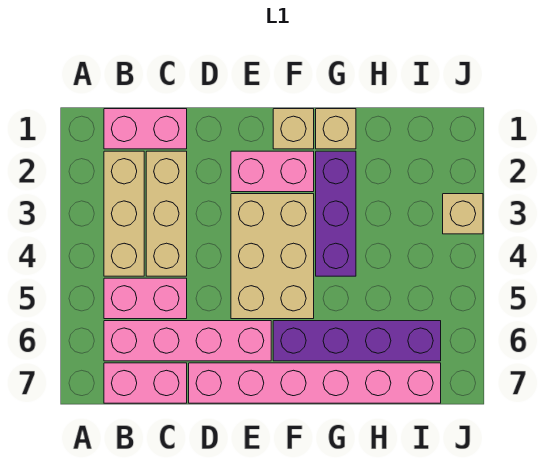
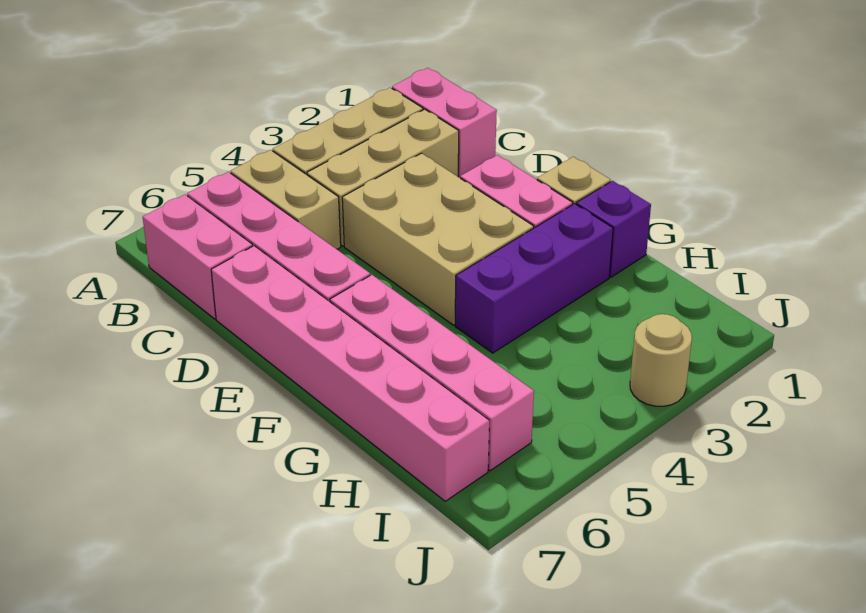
pink 1x2 brick [104,278,187,319] -> tan 1x2 brick [231,150,341,249]
tan 2x3 brick [231,194,314,319] -> tan 2x3 brick turned to [342,153,534,325]
purple 1x4 brick [273,321,441,361] -> pink 1x4 brick [330,275,534,471]
tan 1x1 brick [316,109,356,149] -> purple 1x1 brick [576,181,651,277]
tan 1x1 brick [443,194,483,234] -> tan 1x1 round brick [630,314,692,406]

